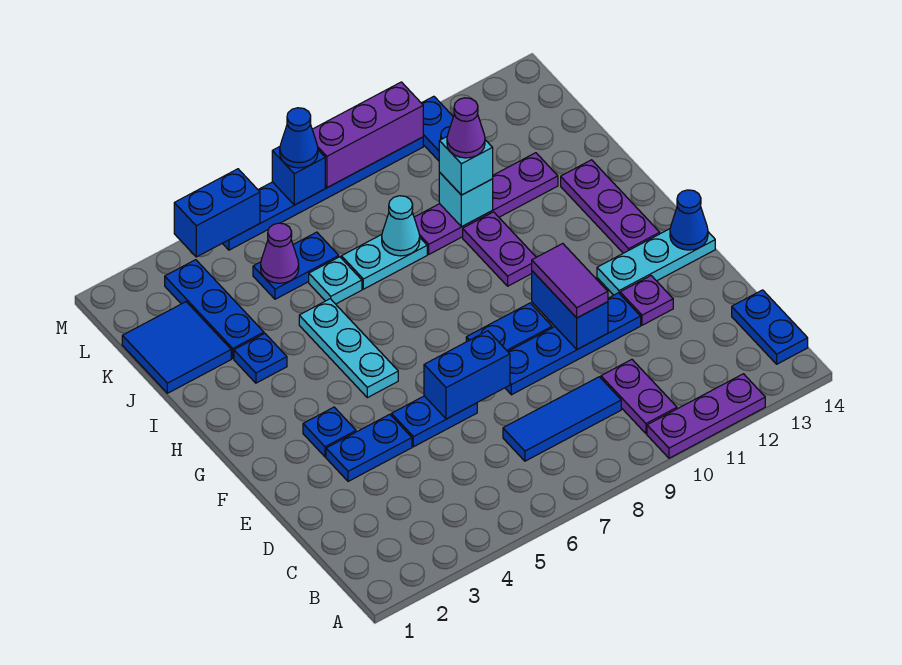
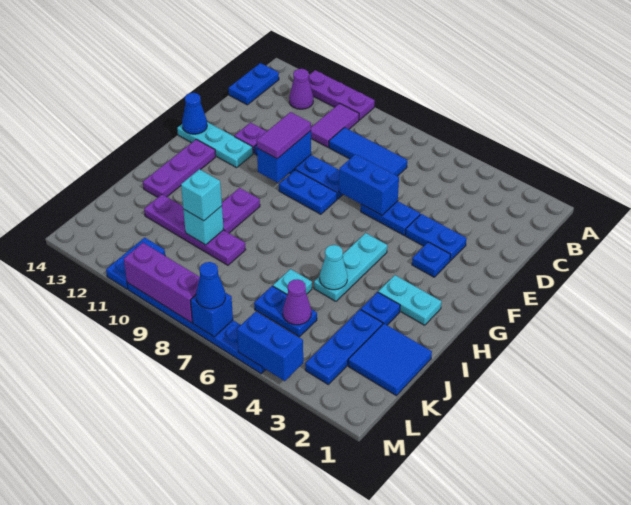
purple 1x2 plate [601,360,677,434] -> purple 1x2 tile [311,103,359,147]
cyan 1x2 plate [341,235,427,289] -> cyan 1x2 plate moved to [378,275,441,325]
cyan 1x1 cone [382,196,420,256] -> cyan 1x1 cone moved to [320,245,348,290]
purple 1x1 cone [447,98,485,158] -> purple 1x1 cone moved to [289,69,313,109]

